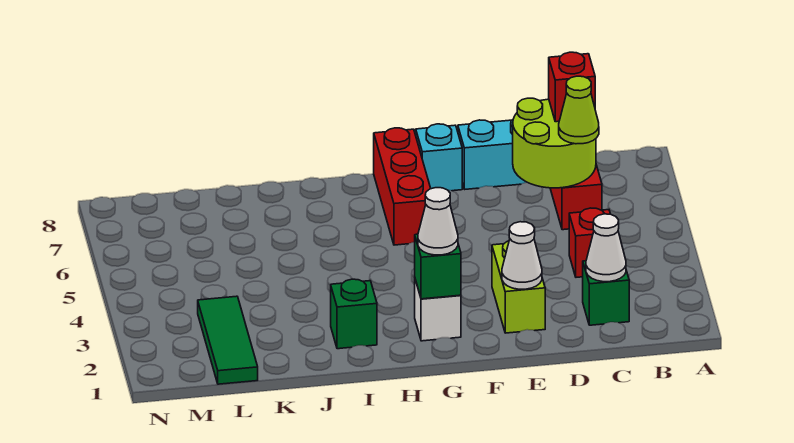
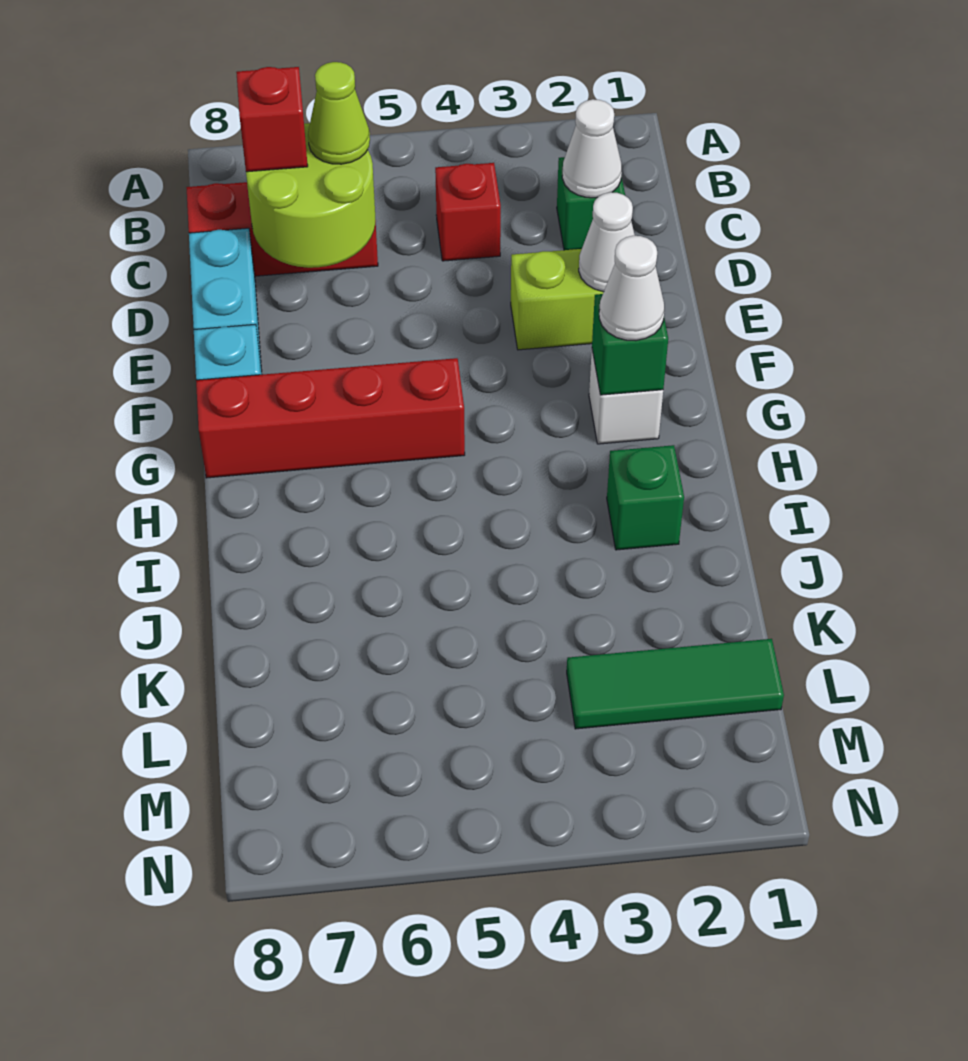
red 1x3 brick [374,128,431,245] -> red 1x4 brick [196,358,465,478]

